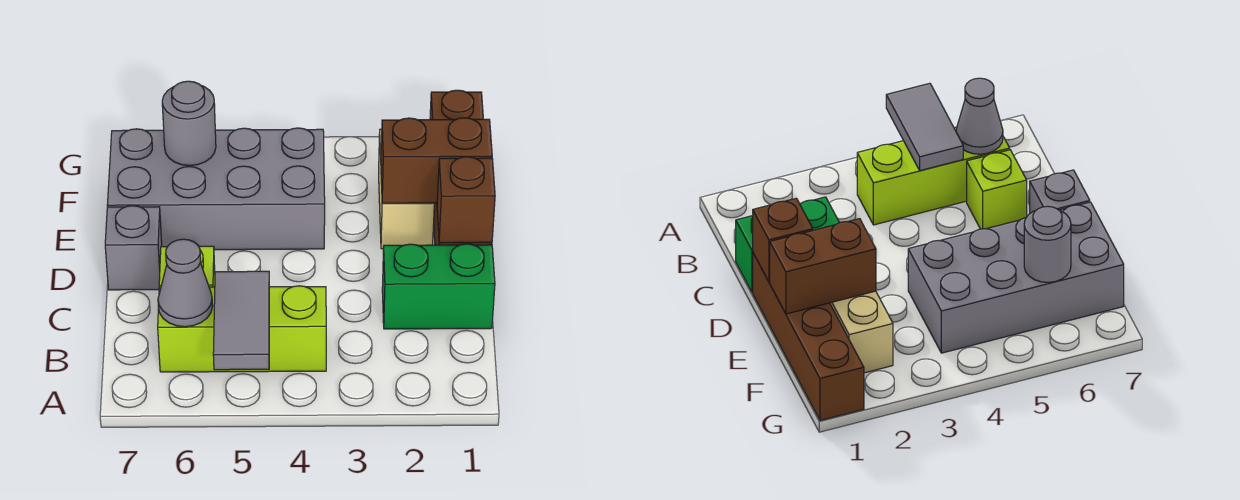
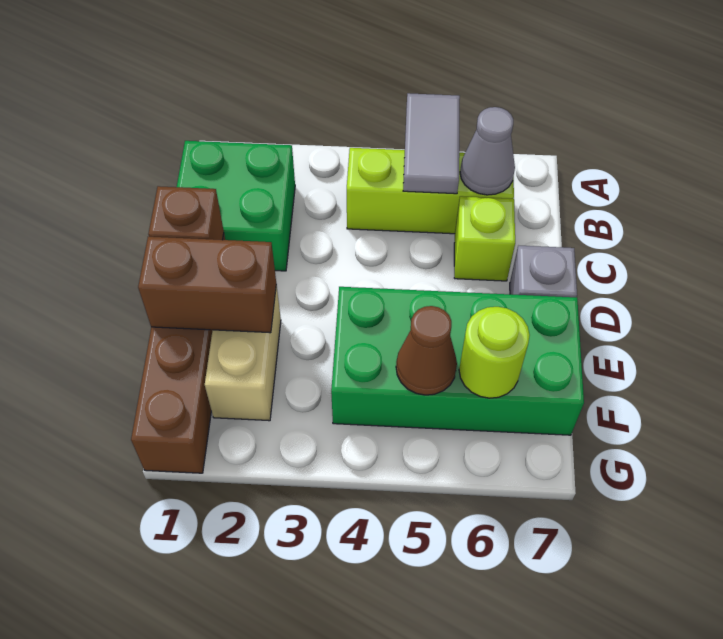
green 1x2 brick [382,244,495,329] -> green 2x2 brick [177,141,295,271]
grey 2x4 brick [107,128,325,250] -> green 2x4 brick [331,287,584,435]
none -> brown 1x1 cone [396,306,457,395]
grey 1x1 round brick [162,81,216,166] -> lime 1x1 round brick [459,307,530,398]

